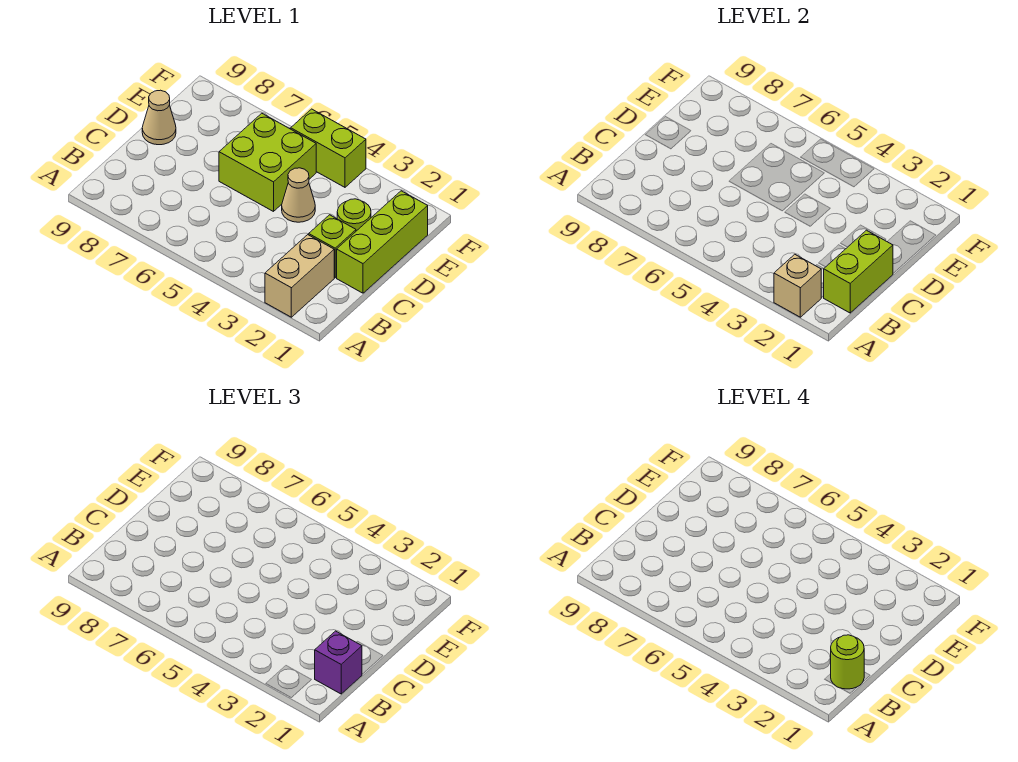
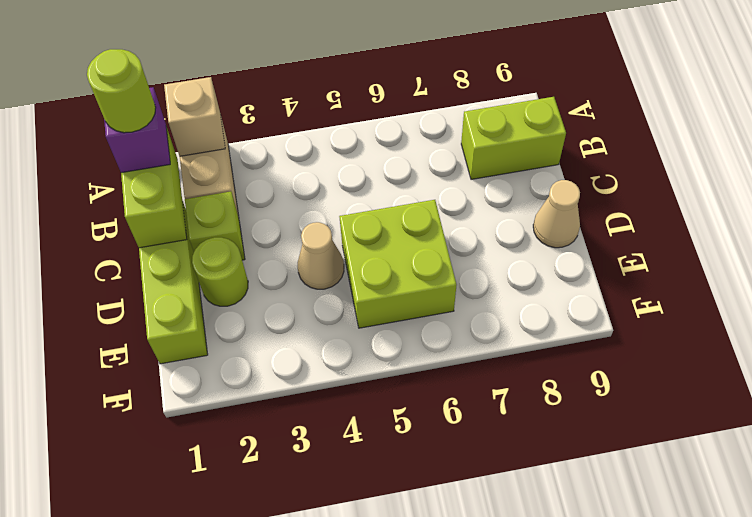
lime 1x2 brick [291,109,366,187] -> lime 1x2 brick moved to [461,97,566,179]

